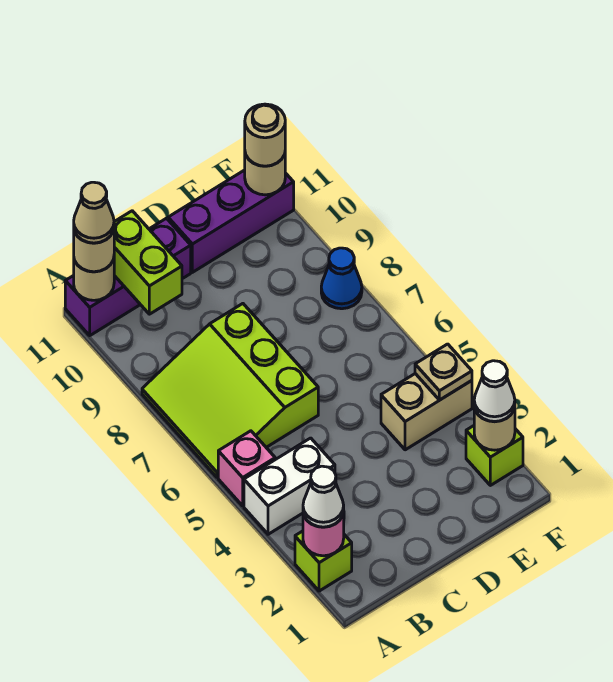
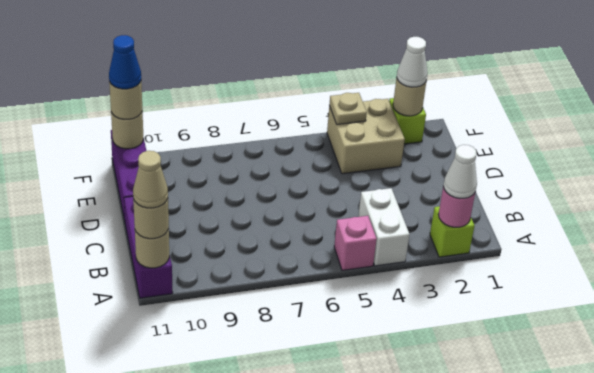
lime 3x3 slope [142,304,318,478] -> none
lime 1x2 brick [114,211,182,314] -> none
tan 1x2 brick [381,374,472,450] -> tan 2x2 brick [327,99,405,174]
blue 1x1 cone [321,248,362,309] -> blue 1x1 cone moved to [109,35,141,89]

